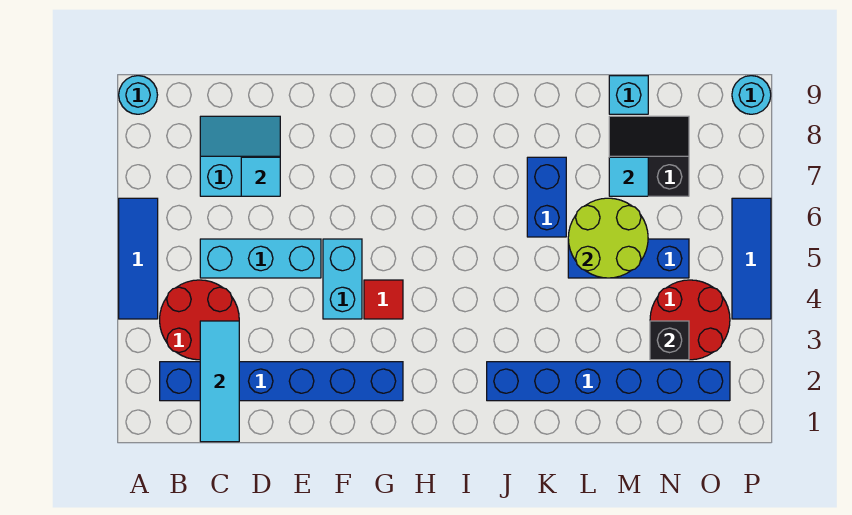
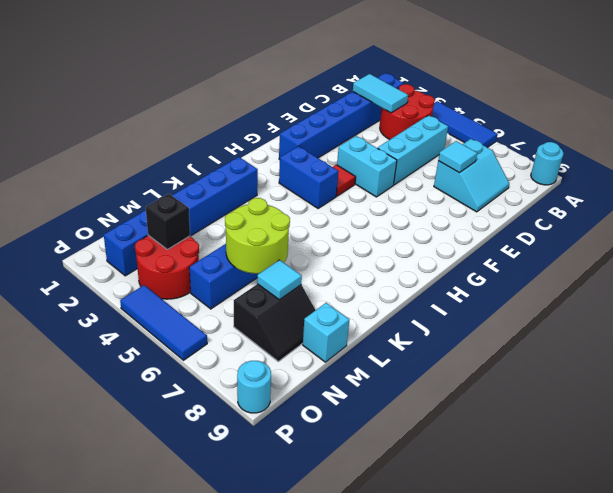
cyan 1x3 tile [200,321,239,442] -> cyan 1x2 tile [353,74,408,113]
blue 1x2 brick [527,157,566,237] -> blue 1x2 brick moved to [279,146,339,208]

